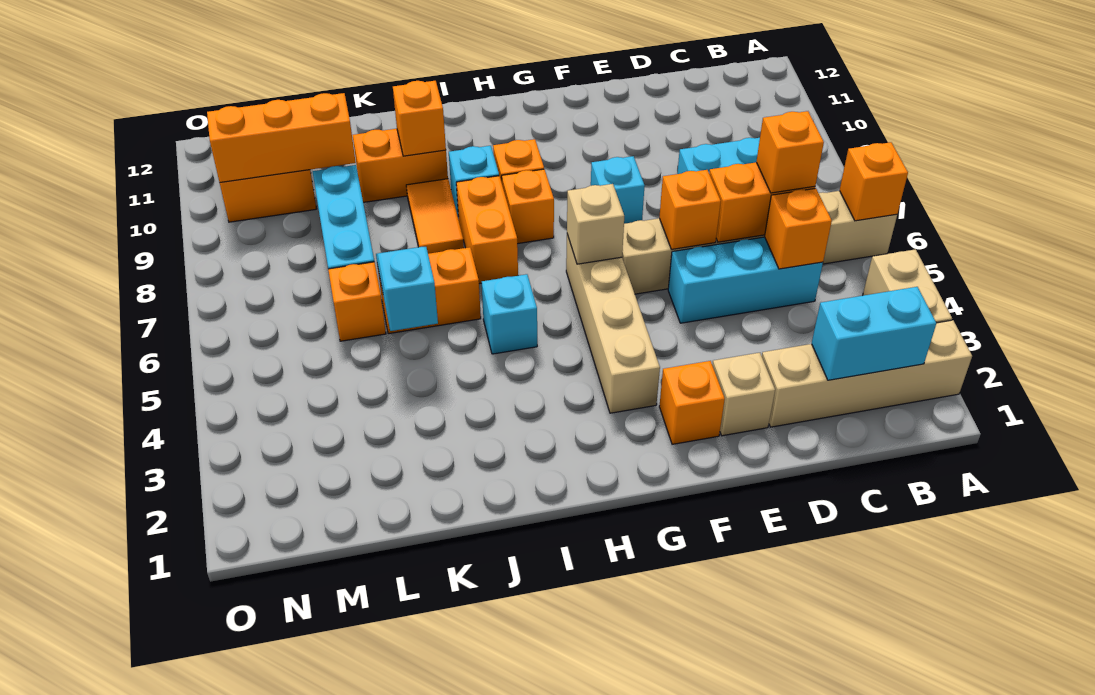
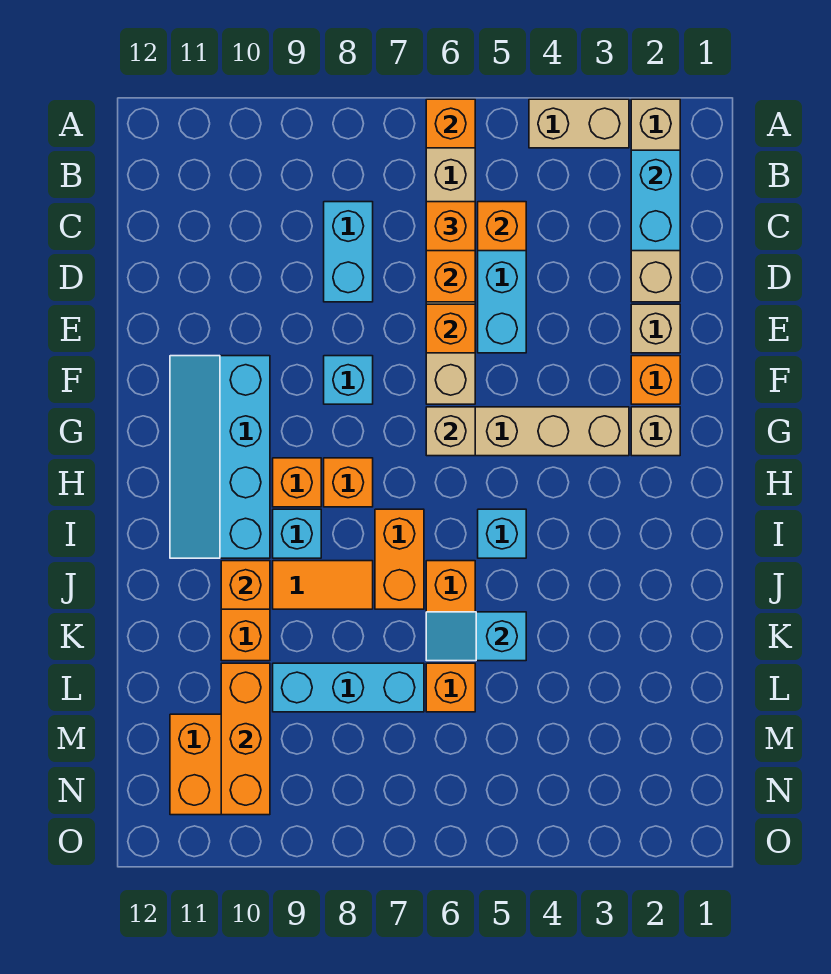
none -> cyan 2x4 slope [170,356,270,558]
none -> tan 1x1 brick [631,407,680,456]
orange 1x2 brick [456,176,518,284] -> orange 1x2 brick turned to [375,509,424,609]

